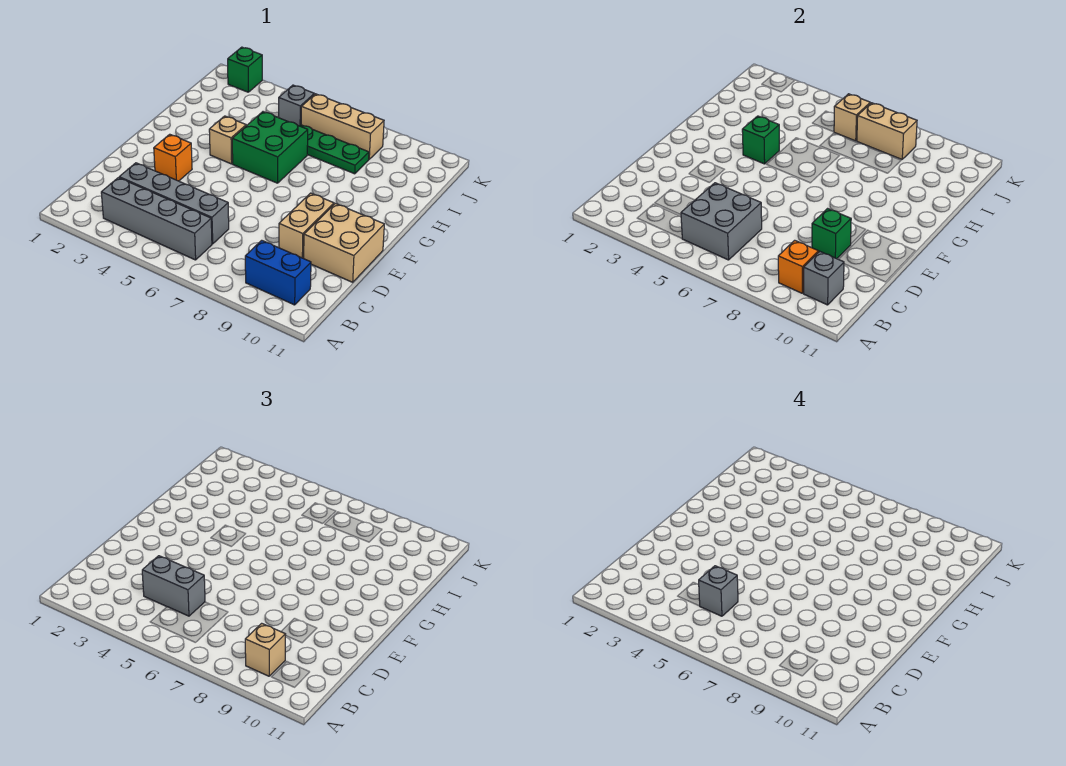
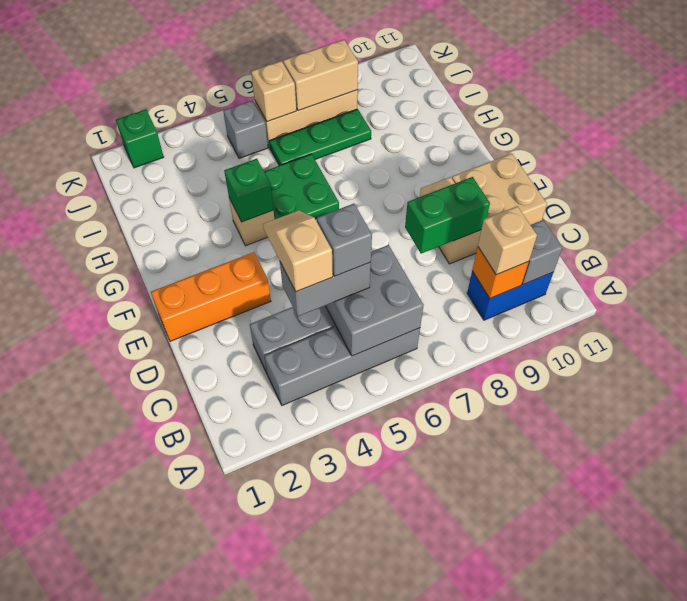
none -> tan 1x2 slope [263,210,333,292]
green 1x1 brick [812,209,851,259] -> green 1x2 brick [405,177,490,254]
orange 1x1 brick [154,134,192,181] -> orange 1x3 brick [151,252,271,341]
green 2x2 brick [232,112,308,183] -> green 2x2 plate [264,154,339,219]

